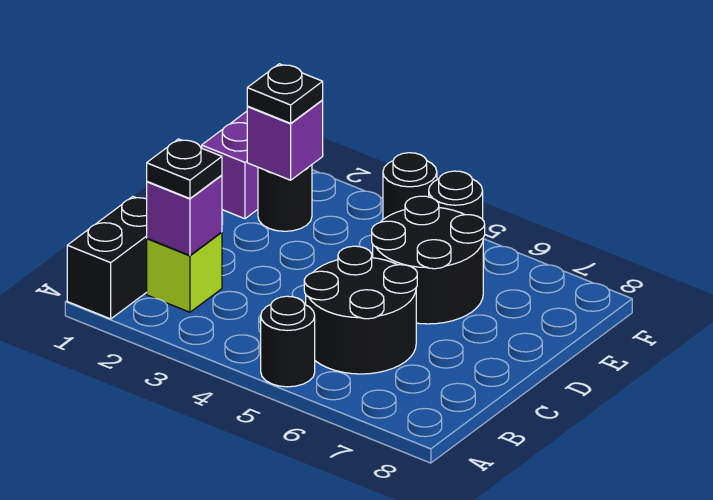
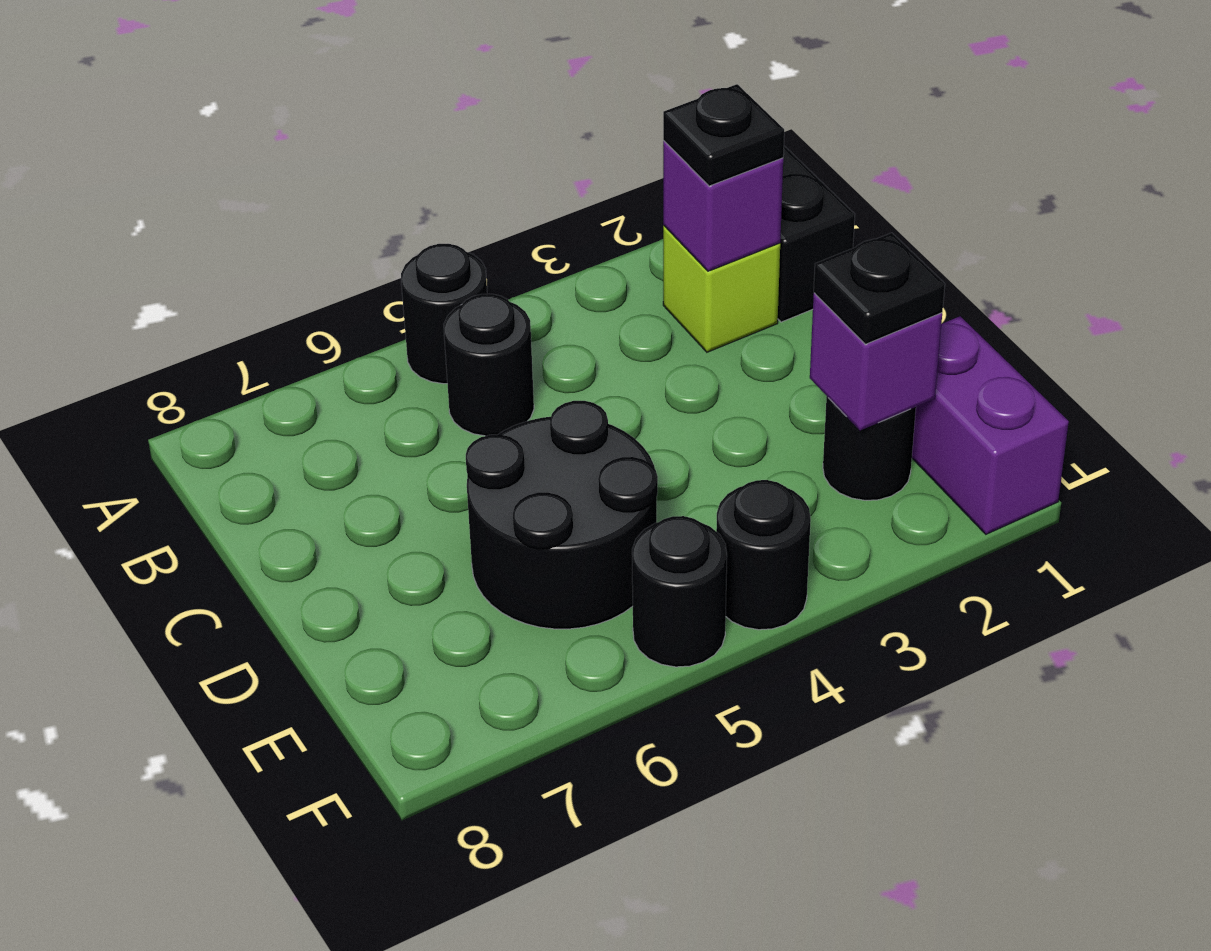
black 2x2 round brick [304,246,417,374] -> black 1x1 round brick [444,294,534,436]

